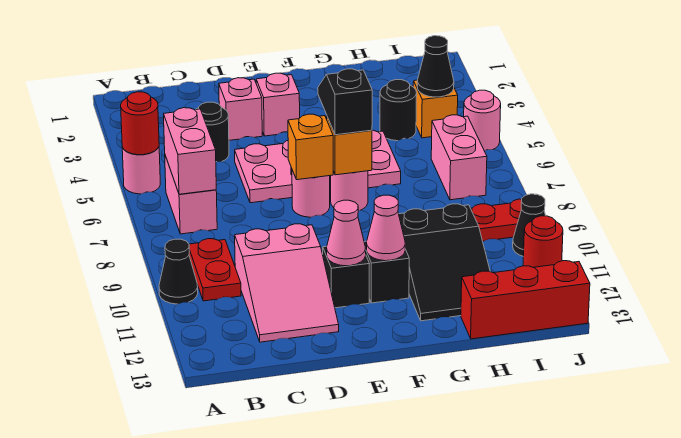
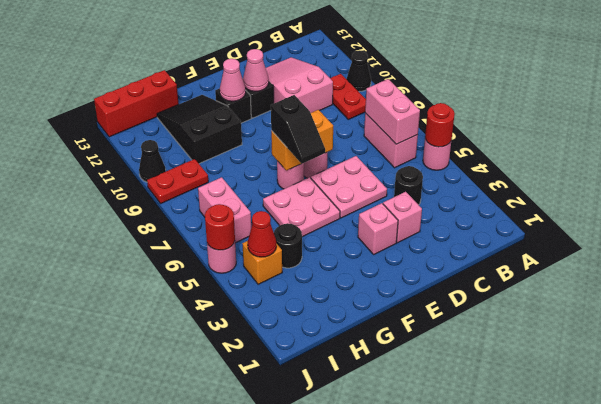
black 1x1 cone [417,36,454,97] -> red 1x1 cone [248,211,276,257]
red 1x1 round brick [523,216,563,267] -> red 1x1 round brick moved to [205,204,235,250]

